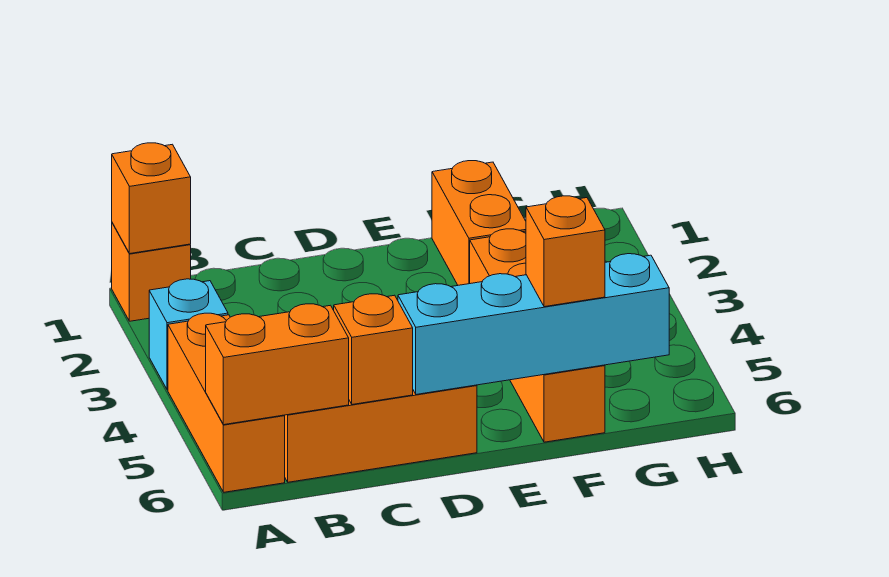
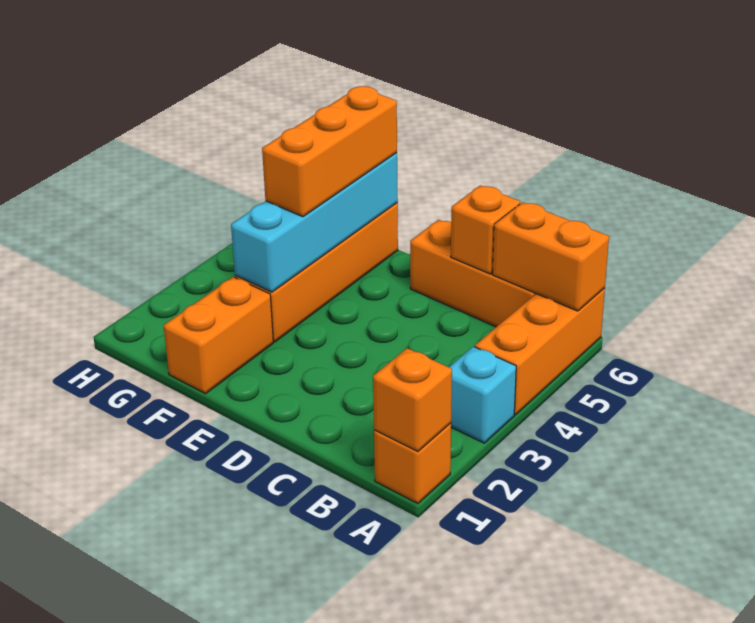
cyan 1x4 brick [398,254,669,394] -> cyan 1x4 brick turned to [231,153,398,292]
orange 1x1 brick [526,196,605,307] -> orange 1x3 brick [262,86,397,217]

